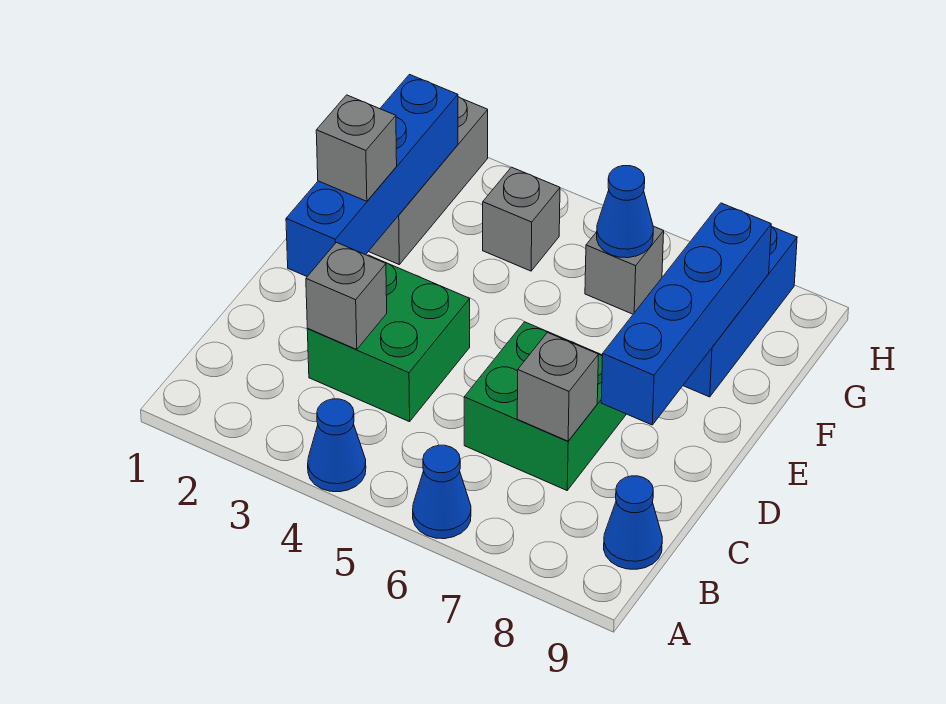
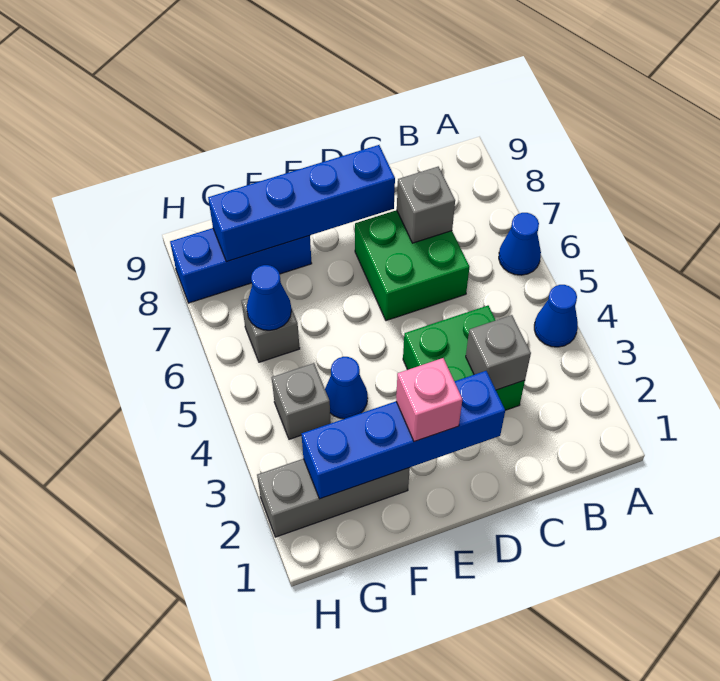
blue 1x1 cone [604,476,662,569] -> blue 1x1 cone moved to [325,357,368,419]
grey 1x1 brick [316,95,397,201] -> pink 1x1 brick [396,358,462,442]

